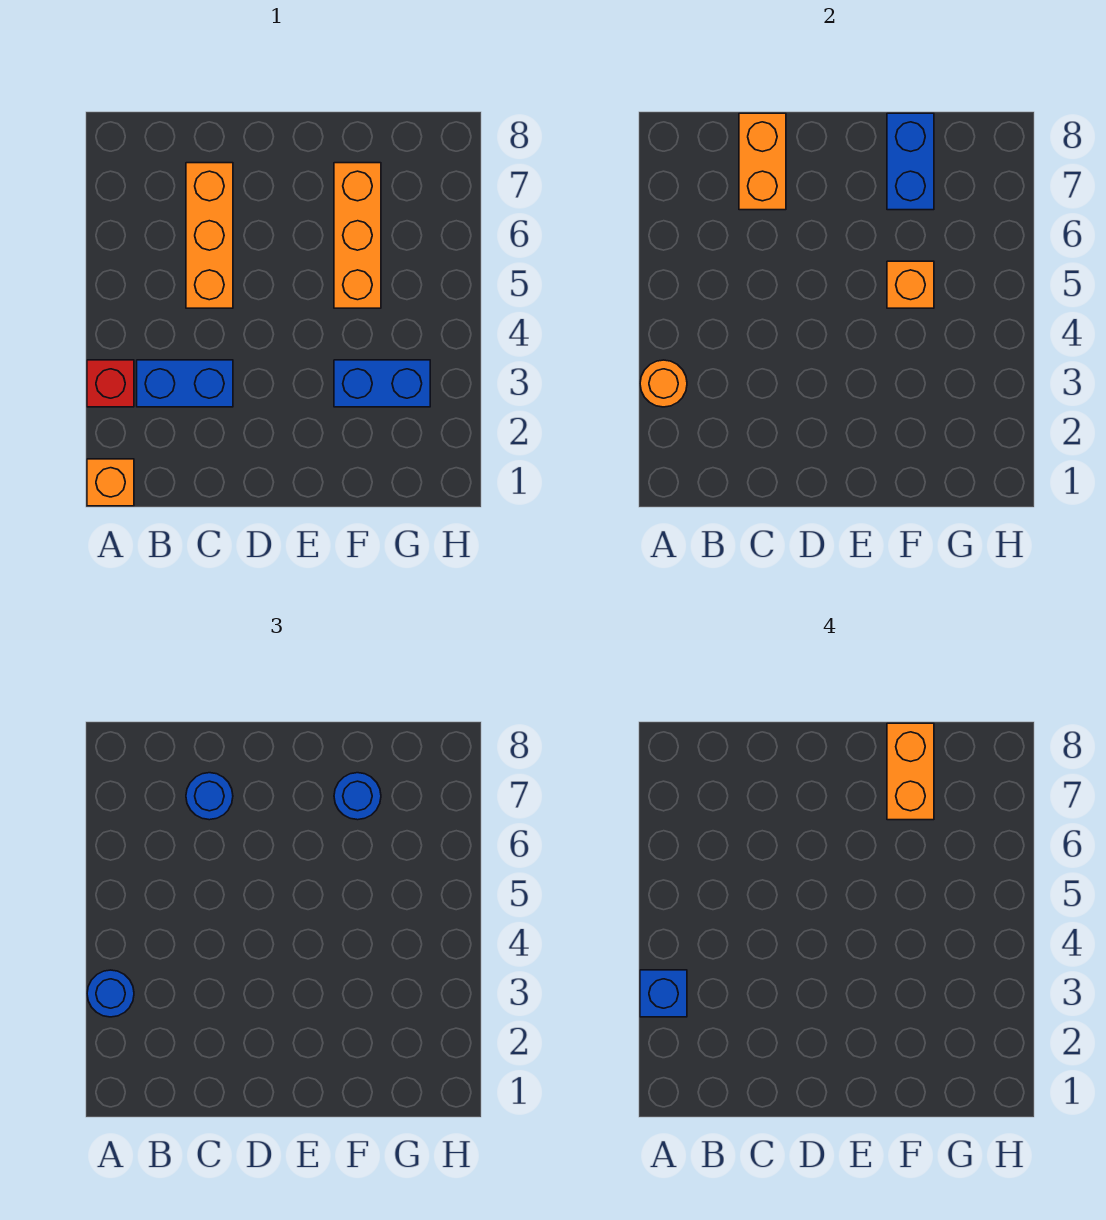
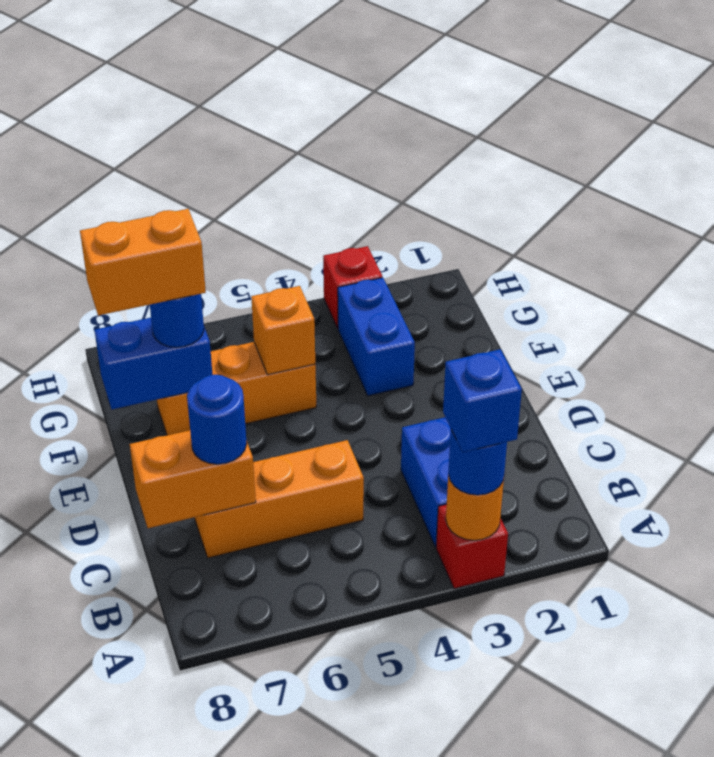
orange 1x1 brick [87,459,134,506] -> none
none -> red 1x1 brick [323,246,382,328]

